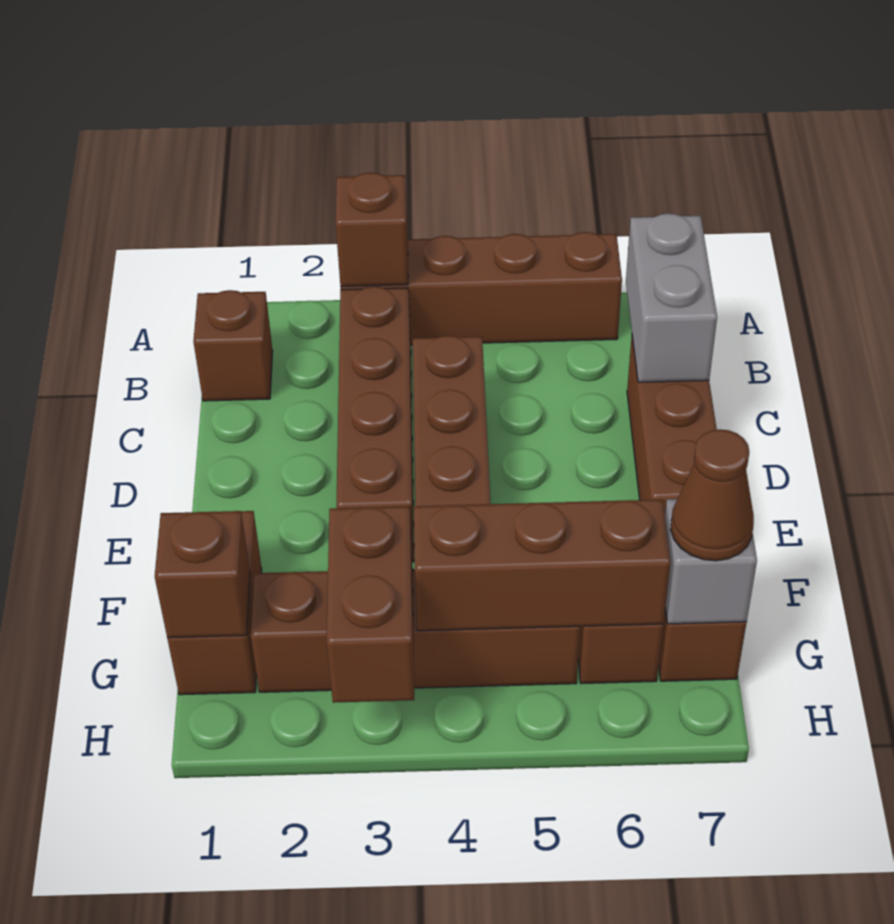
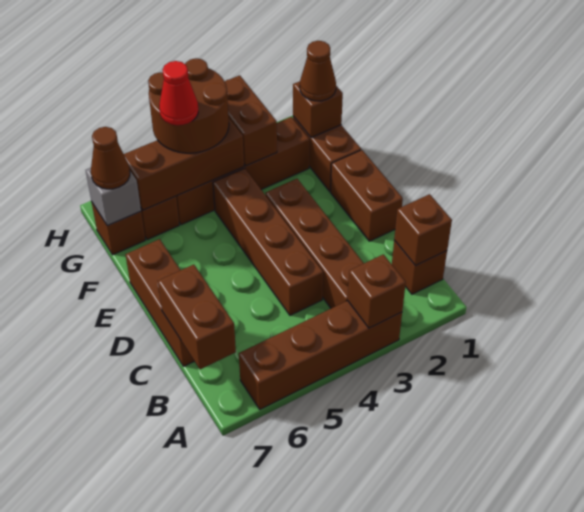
none -> brown 1x1 brick [394,194,452,266]
grey 1x2 brick [626,213,717,382] -> brown 1x2 brick [158,265,236,369]
none -> brown 1x2 brick [331,150,403,241]
none -> brown 1x1 cone [300,41,336,101]
none -> brown 2x2 round brick [148,58,229,153]
none -> red 1x1 cone [159,61,198,125]

